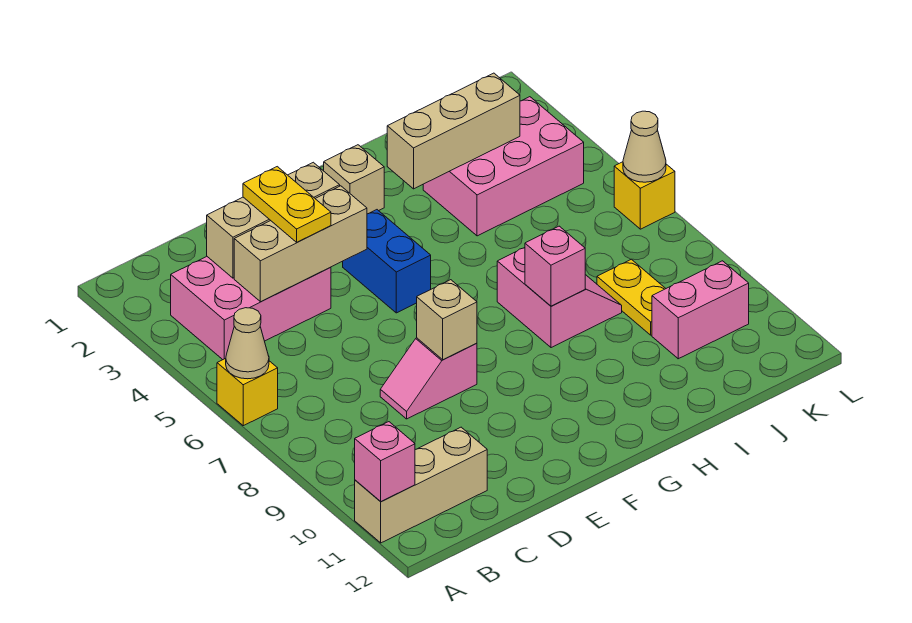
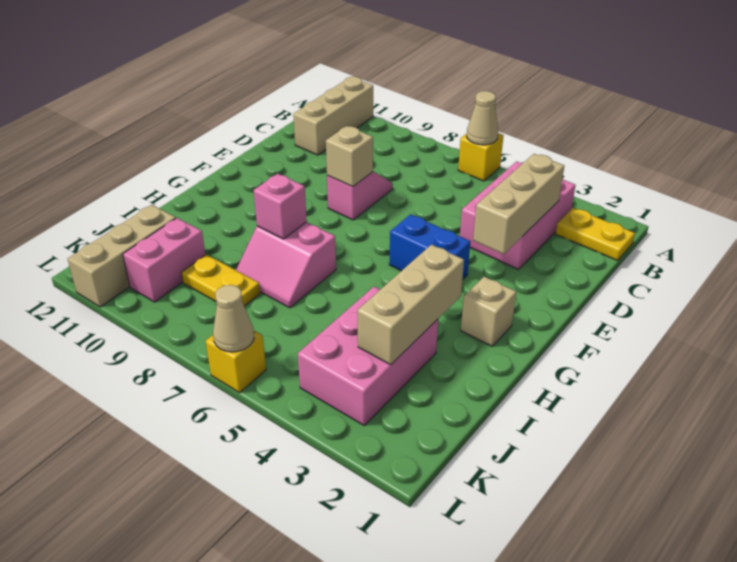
pink 1x1 brick [355,422,415,502] -> none
tan 1x3 brick [234,186,367,302] -> tan 1x3 brick moved to [68,205,176,307]
yellow 1x2 plate [243,167,331,242] -> yellow 1x2 plate moved to [556,208,635,260]

